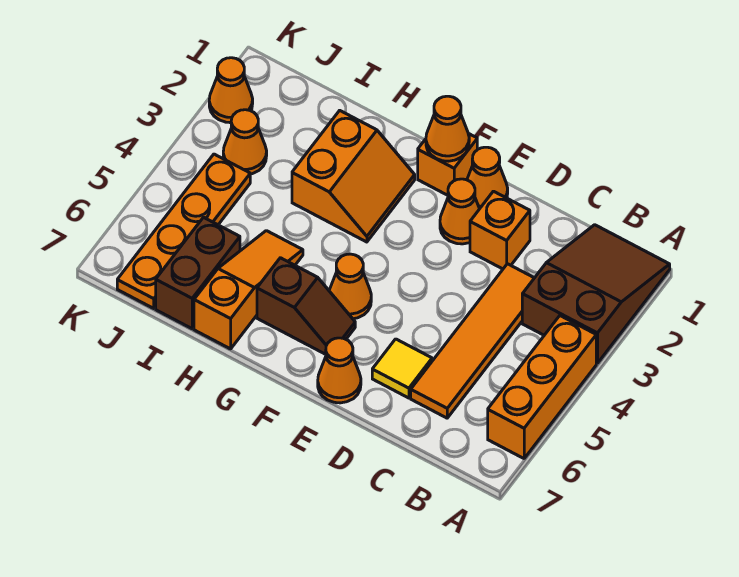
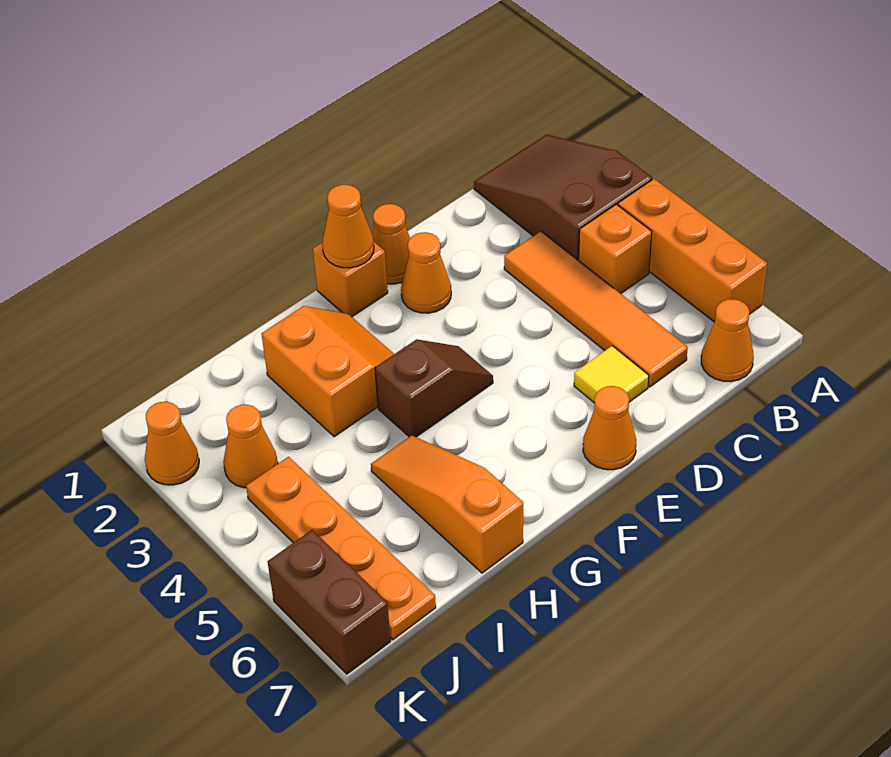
orange 1x1 brick [470,191,530,269] -> orange 1x1 brick moved to [579,204,652,294]
orange 1x1 cone [329,254,371,319] -> orange 1x1 cone moved to [701,299,754,382]
brown 1x2 slope [257,258,355,354] -> brown 1x2 slope moved to [375,339,493,437]
brown 1x2 brick [156,217,240,329] -> brown 1x2 brick moved to [268,530,391,674]

